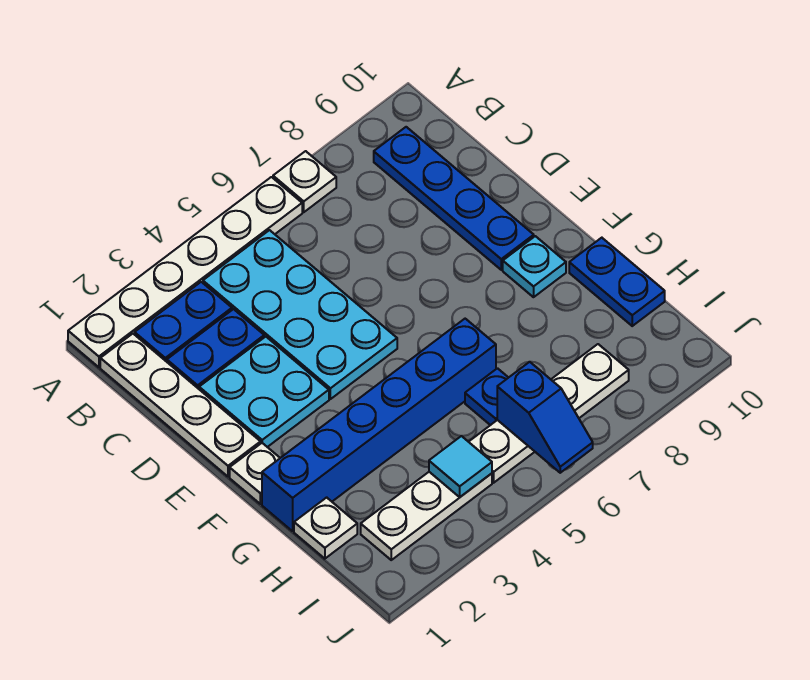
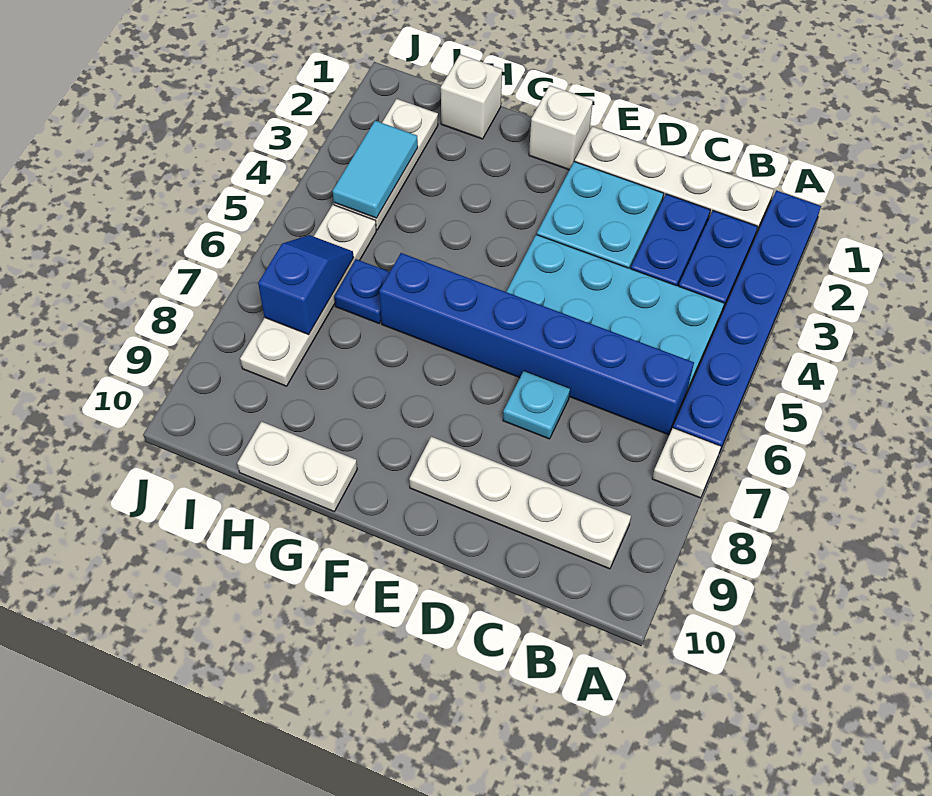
white 1x6 plate [68,177,302,367] -> blue 1x6 plate [673,190,821,451]
blue 1x4 plate [374,127,534,270] -> white 1x4 plate [409,437,631,569]
white 1x1 plate [230,443,280,504] -> white 1x1 brick [529,86,593,170]
cyan 1x1 plate [503,236,566,297] -> cyan 1x1 plate moved to [503,371,570,439]
blue 1x6 brick [262,319,496,531] -> blue 1x6 brick turned to [379,253,694,435]
blue 1x2 plate [569,238,665,326] -> white 1x2 plate [237,422,357,511]
white 1x1 plate [294,497,357,559] -> white 1x1 brick [441,55,502,139]
cyan 1x1 tile [429,436,492,497] -> cyan 1x2 tile [333,121,418,218]
blue 1x2 slope [497,362,593,473] -> blue 1x2 slope turned to [258,235,354,334]

